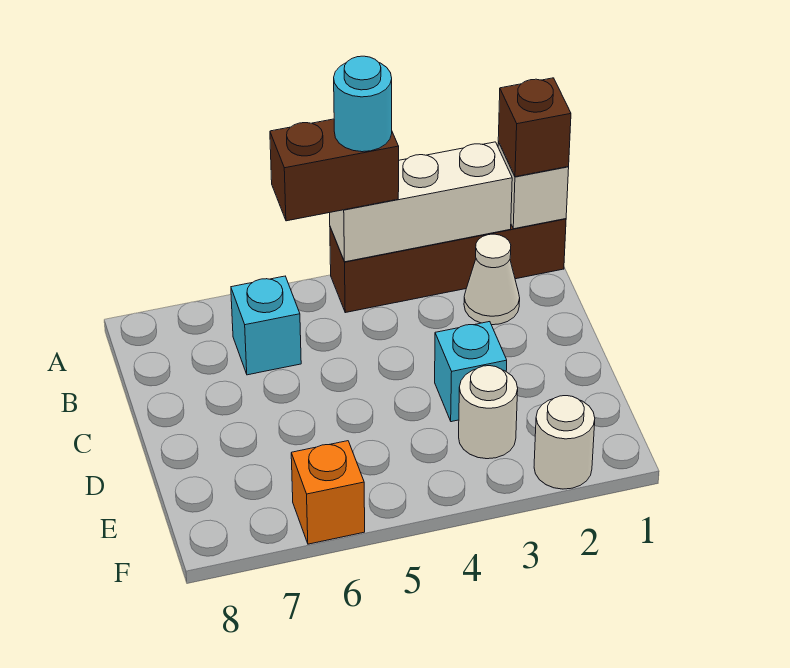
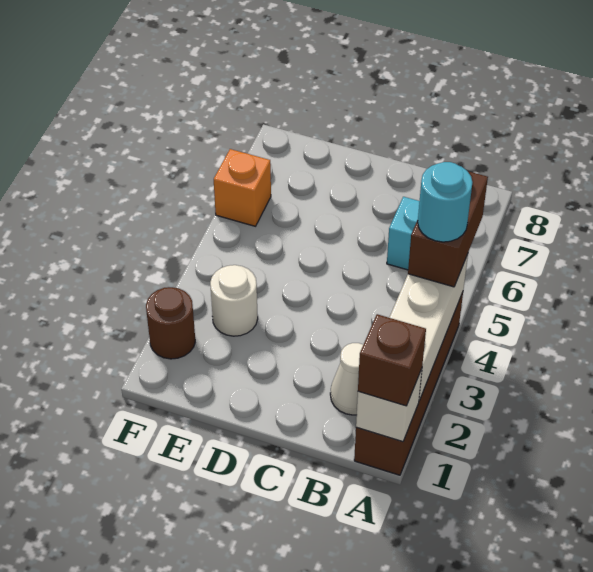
cyan 1x1 brick [435,322,507,422] -> none
white 1x1 round brick [534,396,595,489] -> brown 1x1 round brick [146,287,195,359]

